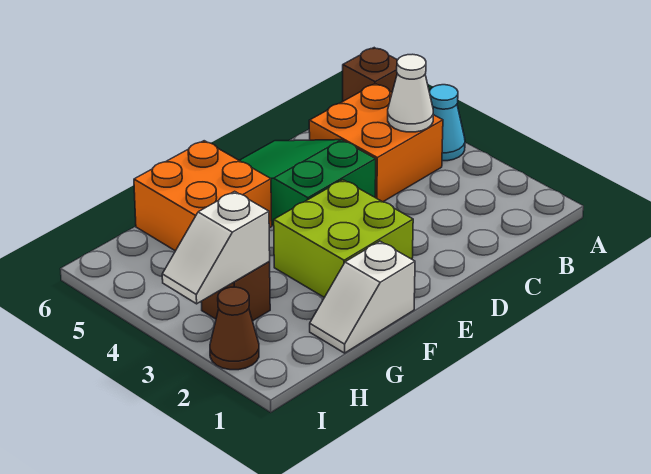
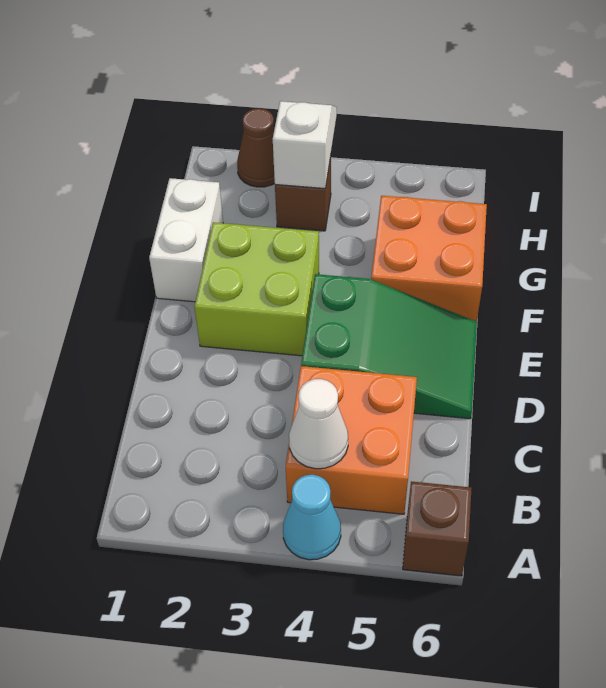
white 1x2 slope [310,241,415,353] -> white 1x2 brick [149,178,223,302]

